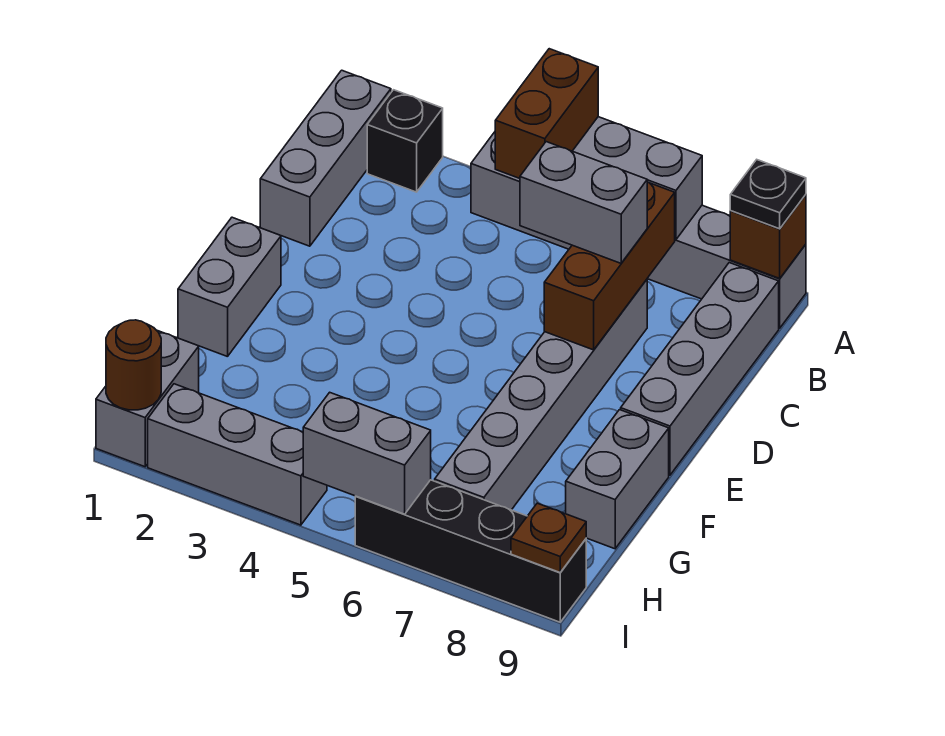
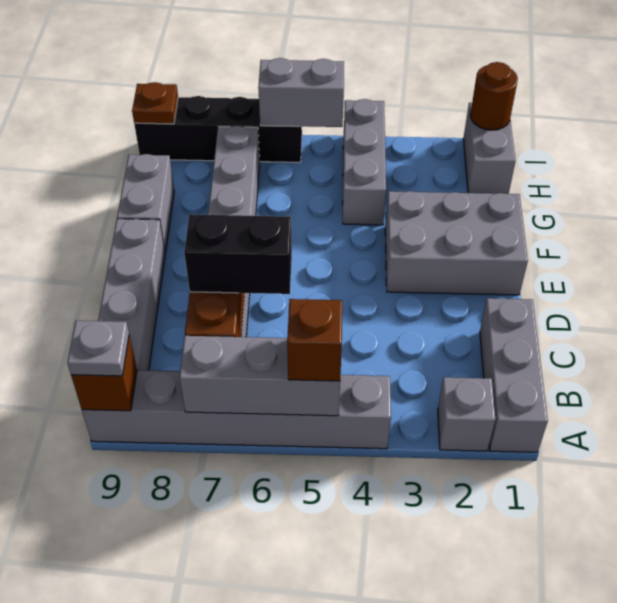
black 1x1 brick [367,90,443,192] -> grey 1x1 brick [438,377,495,451]
brown 1x2 brick [495,49,598,178] -> brown 1x1 brick [287,299,342,381]
black 1x1 plate [730,160,806,229] -> grey 1x1 plate [67,321,129,376]
grey 1x2 brick [520,142,647,263] -> black 1x2 brick [184,214,292,294]
grey 1x2 brick [178,217,281,357] -> grey 2x3 brick [385,191,528,295]
grey 1x3 brick [148,384,327,525] -> grey 1x3 brick turned to [343,99,386,225]

